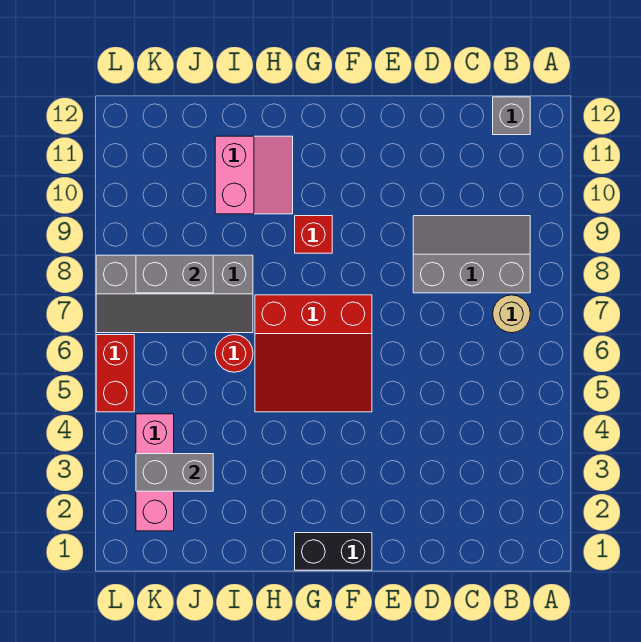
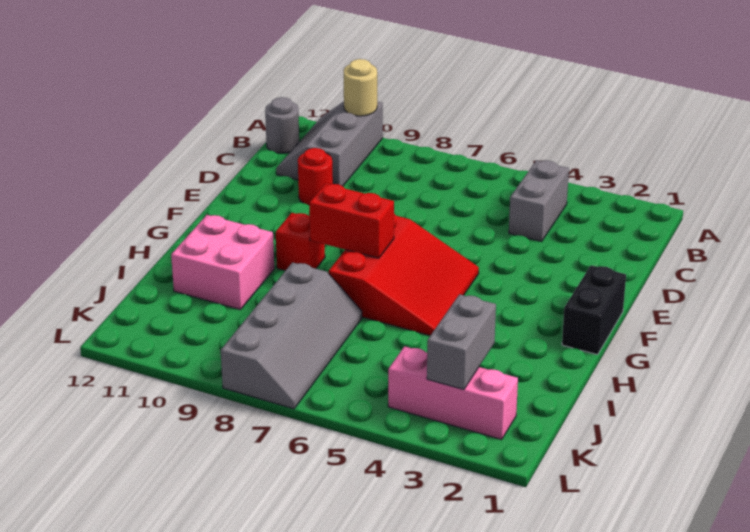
tan 1x1 round brick [493,295,530,333] -> tan 1x1 round brick moved to [344,59,377,116]
grey 2x3 slope [413,216,530,293] -> grey 2x3 slope moved to [276,101,383,186]
grey 1x1 brick [493,97,530,135] -> grey 1x1 round brick [265,97,299,153]
pink 2x2 slope [215,136,293,214] -> pink 2x2 brick [171,215,274,310]
red 1x1 round brick [215,335,253,372] -> red 1x1 round brick moved to [298,148,333,205]
grey 1x2 brick [136,255,213,293] -> grey 1x2 brick moved to [509,160,569,242]
red 1x2 brick [96,335,134,412] -> red 1x2 brick moved to [309,184,394,258]

